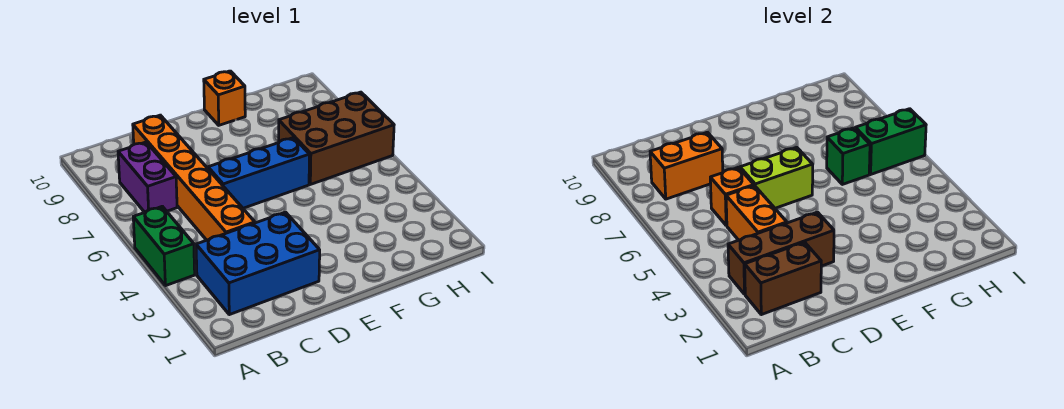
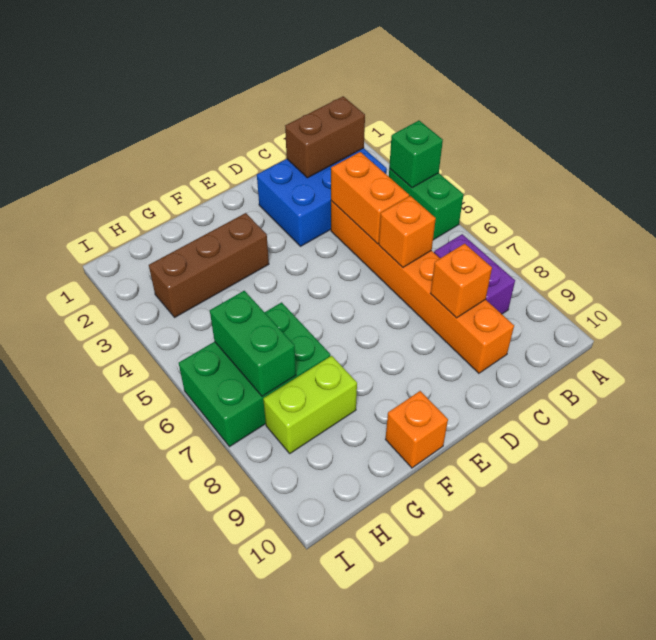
brown 1x3 brick [728,212,834,294] -> brown 1x3 brick moved to [149,213,269,317]
orange 1x2 brick [650,132,723,199] -> orange 1x1 brick [430,244,492,318]
blue 1x3 brick [208,138,309,208] -> none
lime 1x2 brick [740,147,813,208] -> lime 1x2 brick moved to [263,356,357,453]
brown 2x3 brick [279,92,394,184] -> green 2x3 brick [179,302,331,447]
green 1x1 brick [827,128,870,184] -> green 1x1 brick moved to [389,121,443,188]
green 1x2 brick [855,109,926,174] -> green 1x2 brick turned to [210,291,296,396]

